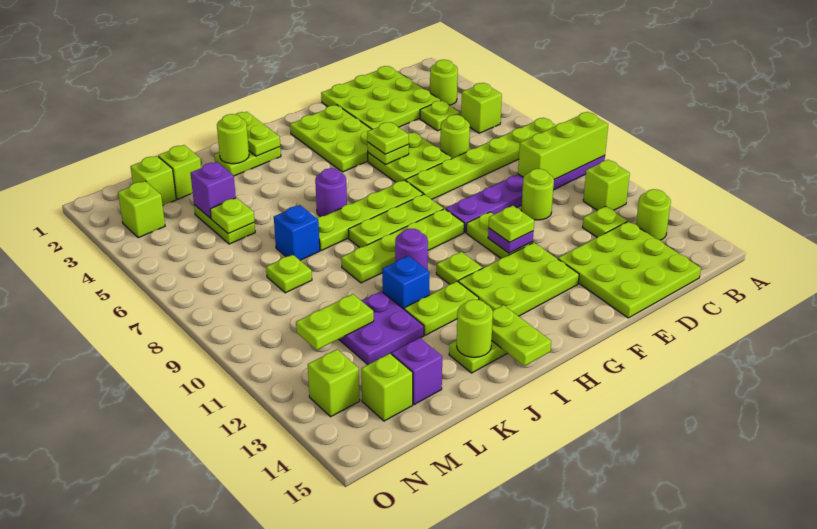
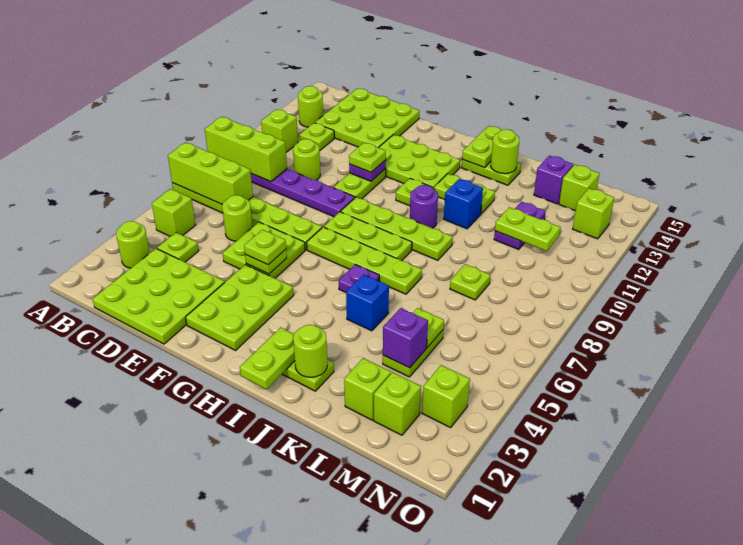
none -> lime 1x3 brick [168,142,253,204]
purple 1x1 round brick [315,168,347,217] -> purple 1x1 plate [339,264,379,292]
blue 1x1 brick [274,205,320,260] -> blue 1x1 brick moved to [346,275,389,331]
purple 2x2 plate [339,291,424,364] -> purple 1x2 plate [494,202,546,249]

